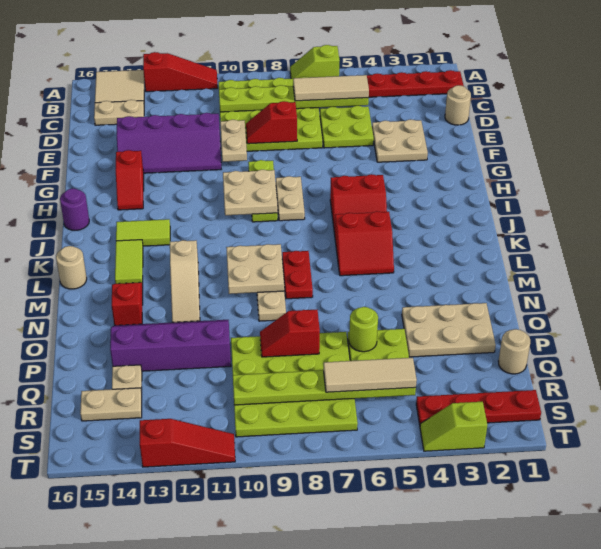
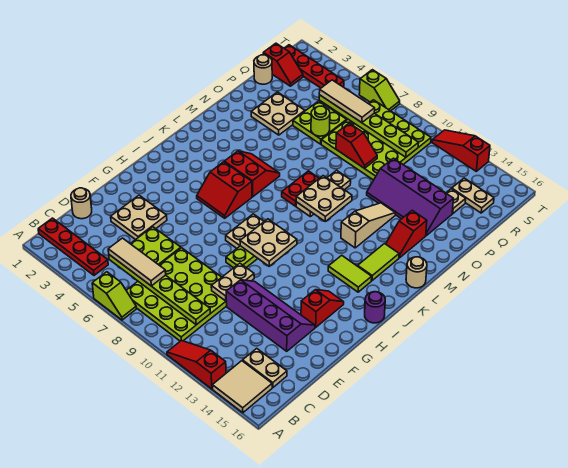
red 1x2 slope [246,101,297,144] -> red 1x2 slope moved to [263,43,303,86]
red 2x2 slope [330,174,387,234] -> red 2x2 slope turned to [197,162,252,218]
tan 2x3 plate [402,303,496,357] -> tan 2x2 plate [251,92,305,135]
lime 1x2 slope [420,402,487,451] -> lime 1x2 slope moved to [359,70,400,111]

